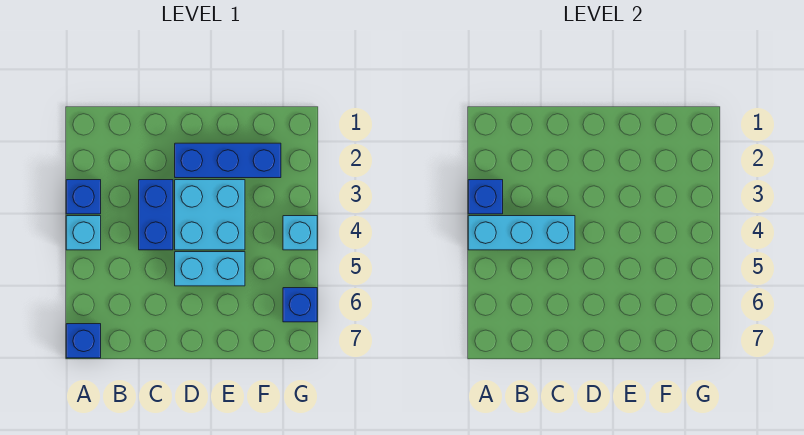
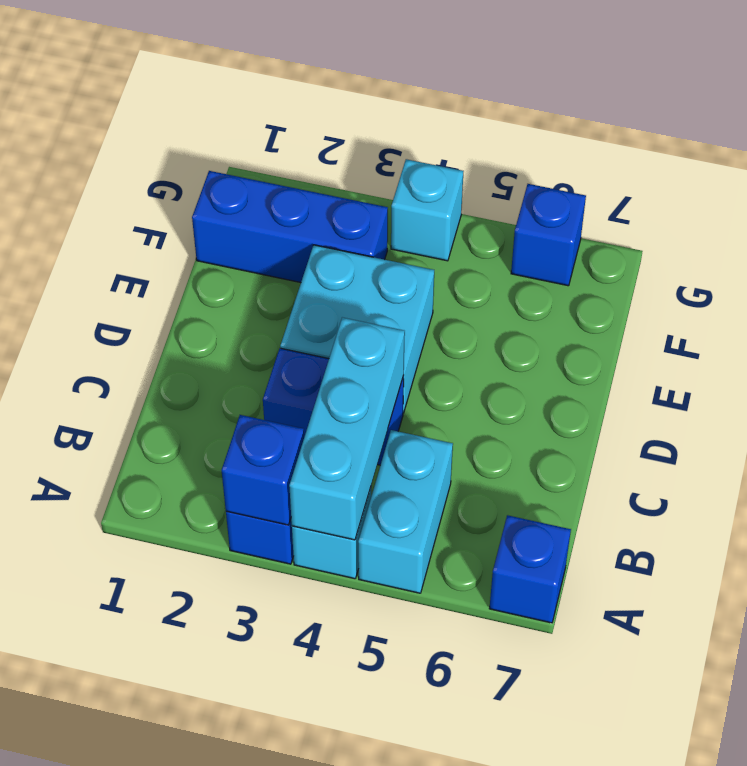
blue 1x3 brick [175,143,281,178] -> blue 1x3 brick turned to [192,171,388,283]
cyan 1x2 brick [175,252,245,286] -> cyan 1x2 brick moved to [358,430,453,593]

